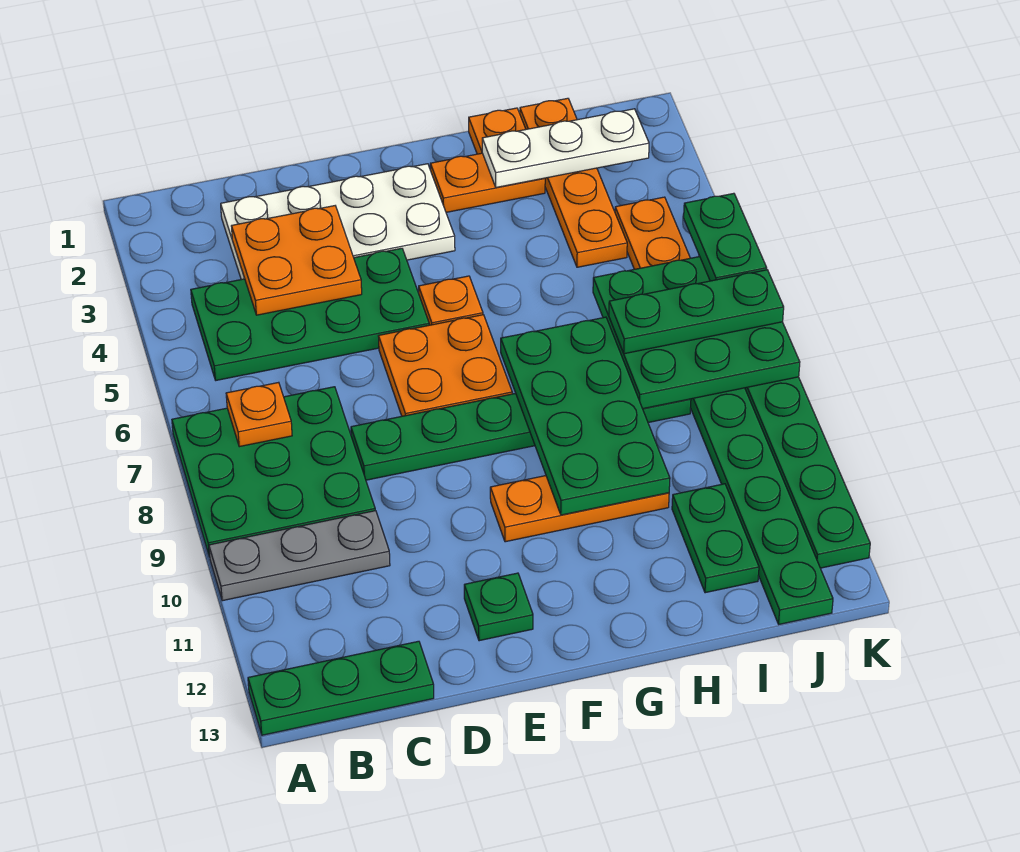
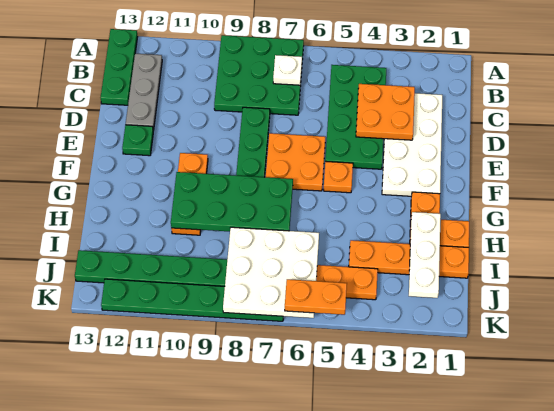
grey 1x3 plate [209,511,390,601] -> grey 1x3 plate moved to [126,54,162,130]
orange 1x1 plate [226,382,292,447] -> white 1x1 plate [273,55,302,85]
green 3x3 plate [593,256,800,409] -> white 3x3 plate [223,227,319,318]
green 1x3 plate [609,270,784,354] -> none
green 1x2 plate [672,484,759,593] -> none
green 1x2 plate [684,193,767,281] -> orange 1x2 plate [285,279,347,315]

